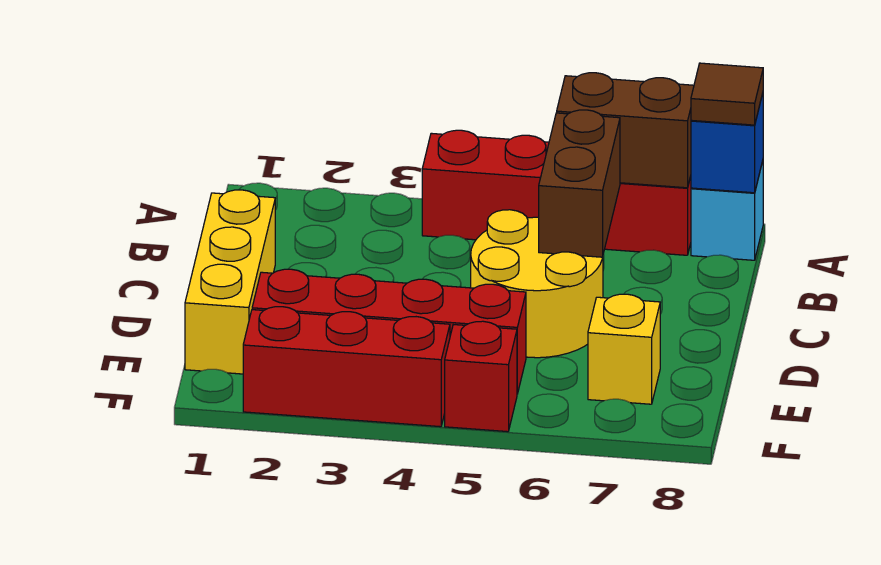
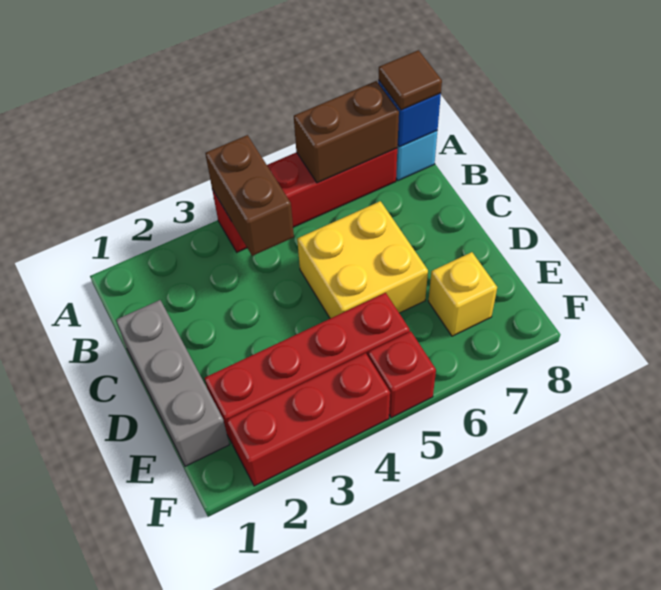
brown 1x2 brick [539,110,620,257] -> brown 1x2 brick moved to [205,135,294,256]
yellow 1x3 brick [185,190,275,374] -> grey 1x3 brick [116,300,230,466]
yellow 2x2 round brick [471,210,603,358] -> yellow 2x2 brick [297,201,428,318]

